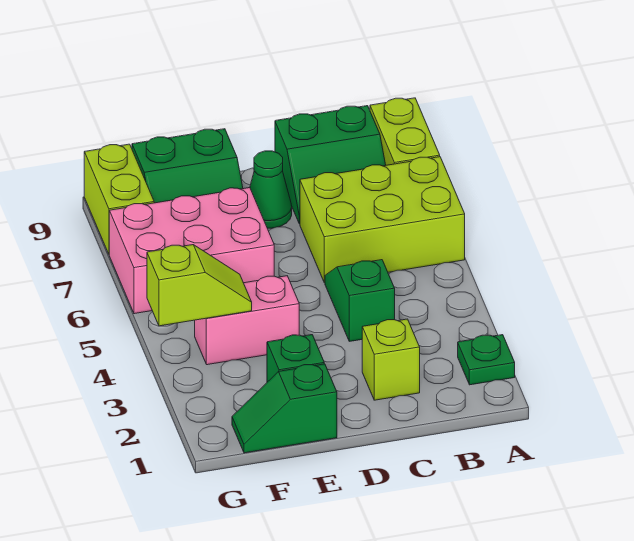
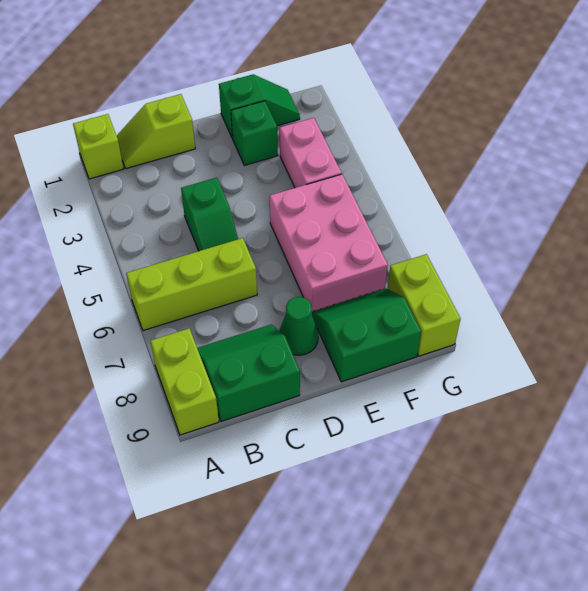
green 1x1 plate [458,335,515,385] -> none
lime 2x3 brick [300,157,465,283] -> lime 1x3 brick [126,238,257,331]
lime 1x1 brick [362,319,420,400] -> lime 1x1 brick moved to [73,114,124,179]
pink 1x2 brick [195,276,299,365] -> pink 1x2 brick turned to [280,118,342,188]
pink 2x3 brick [109,188,274,314] -> pink 2x3 brick turned to [269,174,388,314]
lime 1x2 slope [147,245,252,326] -> lime 1x2 slope moved to [117,94,195,168]

